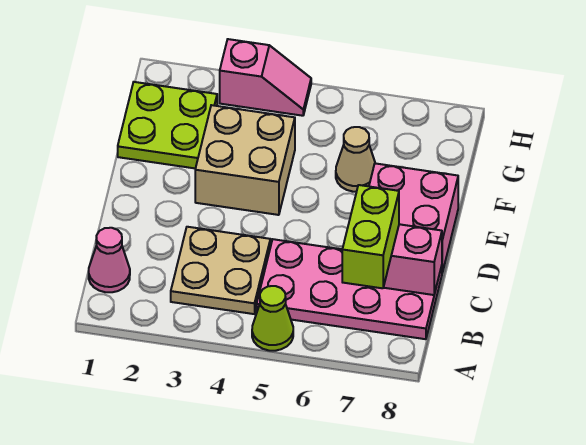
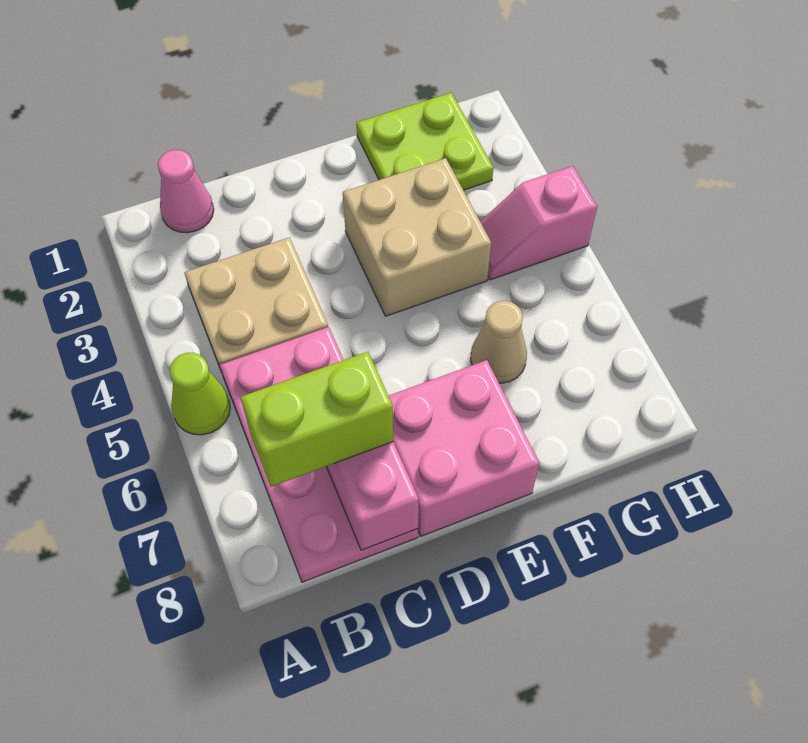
pink 1x2 slope [220,39,311,116] -> pink 1x2 slope turned to [480,166,597,280]

